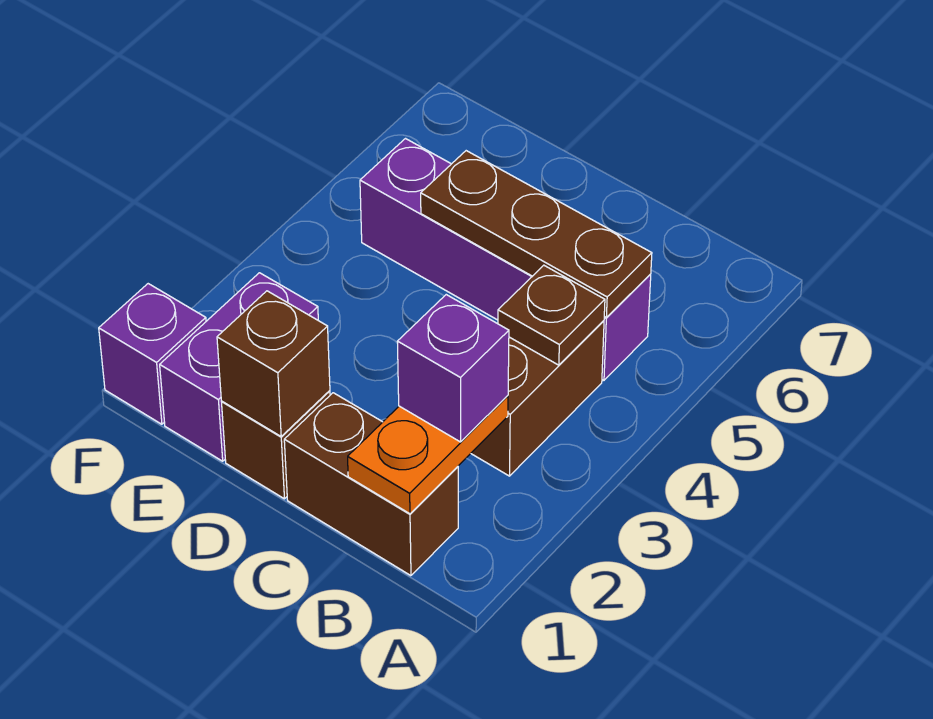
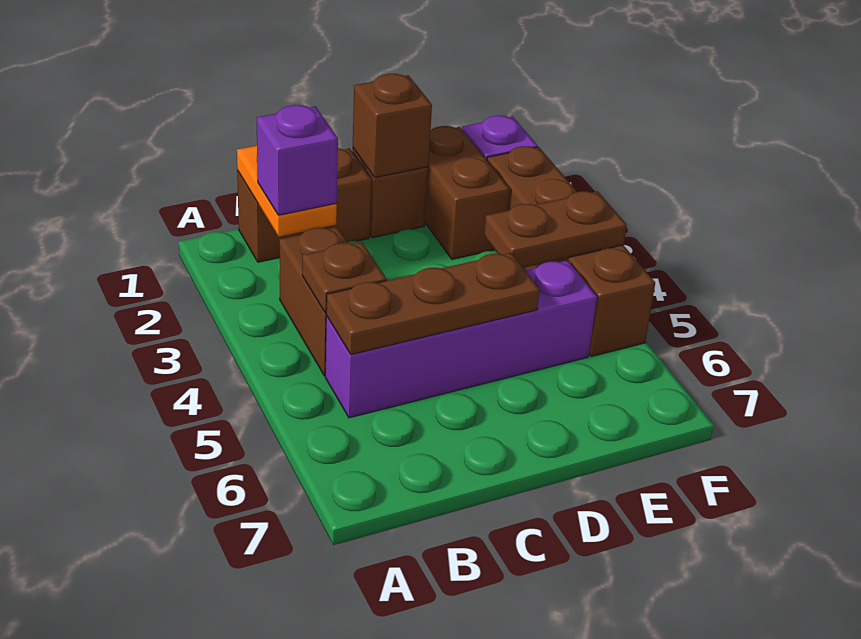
purple 1x2 brick [160,273,318,461] -> brown 1x2 brick [425,126,510,259]
none -> brown 1x2 plate [484,191,627,268]
none -> brown 1x4 brick [487,146,655,357]

